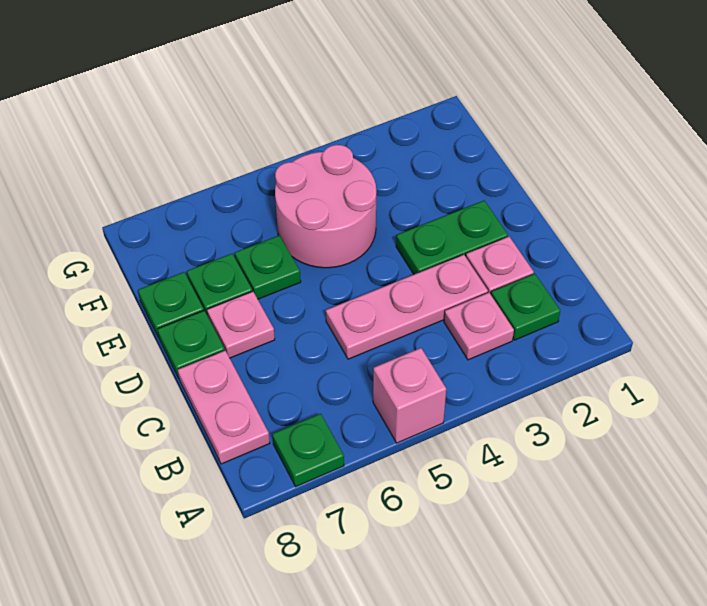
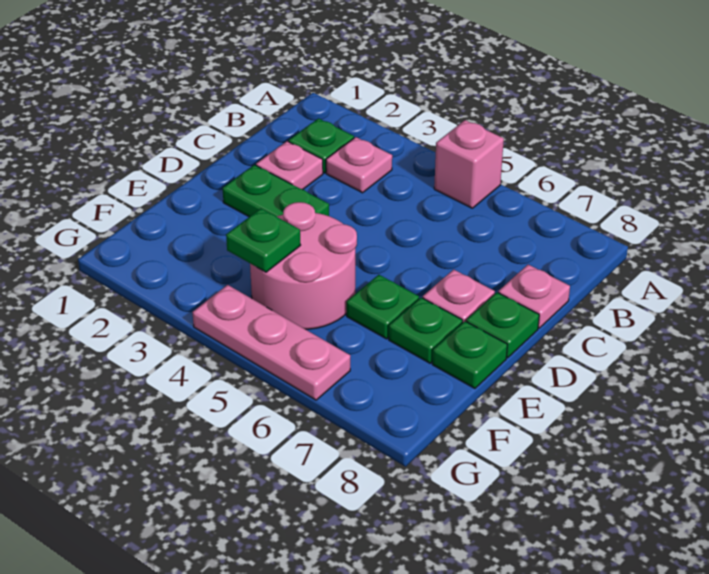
green 1x1 plate [272,414,344,487] -> green 1x1 plate moved to [226,209,301,272]
pink 1x2 plate [178,351,270,464] -> pink 1x1 plate [498,265,570,328]
pink 1x3 plate [326,255,488,359] -> pink 1x3 plate moved to [192,285,350,400]

